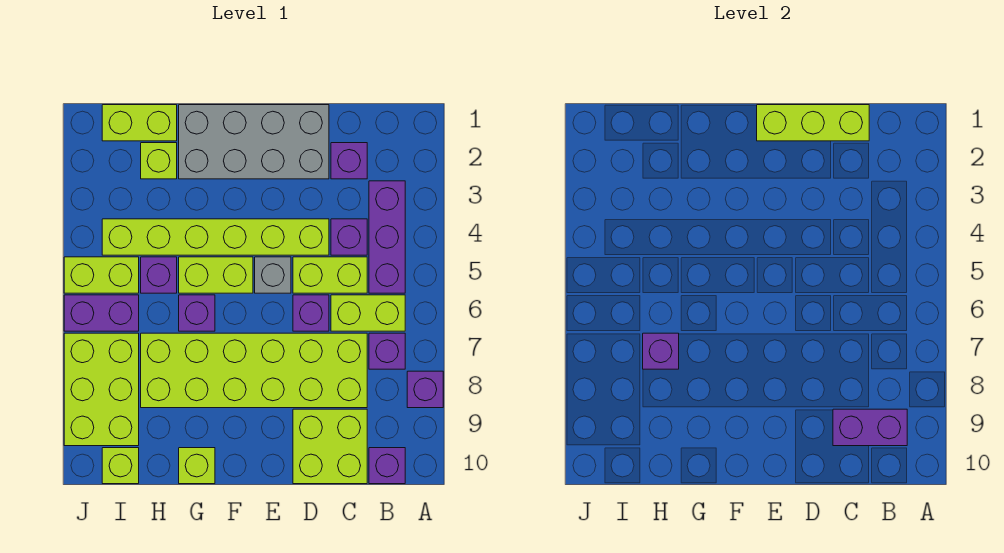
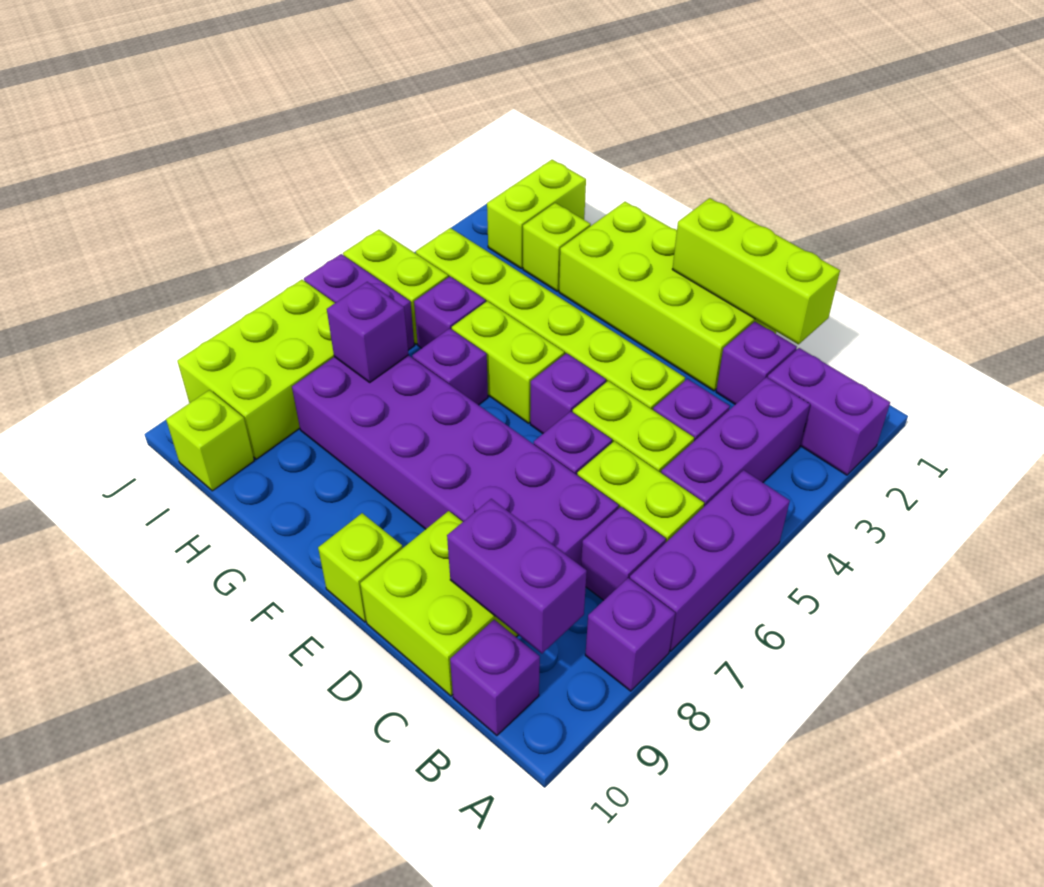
none -> purple 1x2 brick [767,348,890,475]
none -> purple 1x3 brick [630,470,790,651]
lime 2x6 brick [141,333,367,408] -> purple 2x6 brick [292,355,619,566]
grey 2x4 brick [179,105,329,179] -> lime 2x4 brick [559,202,776,391]
grey 1x1 brick [255,257,291,293] -> purple 1x1 brick [530,353,606,433]
lime 1x1 brick [179,448,215,484] -> lime 1x1 brick moved to [318,513,402,622]
lime 1x2 brick [102,105,177,141] -> lime 1x2 brick turned to [487,160,586,268]

